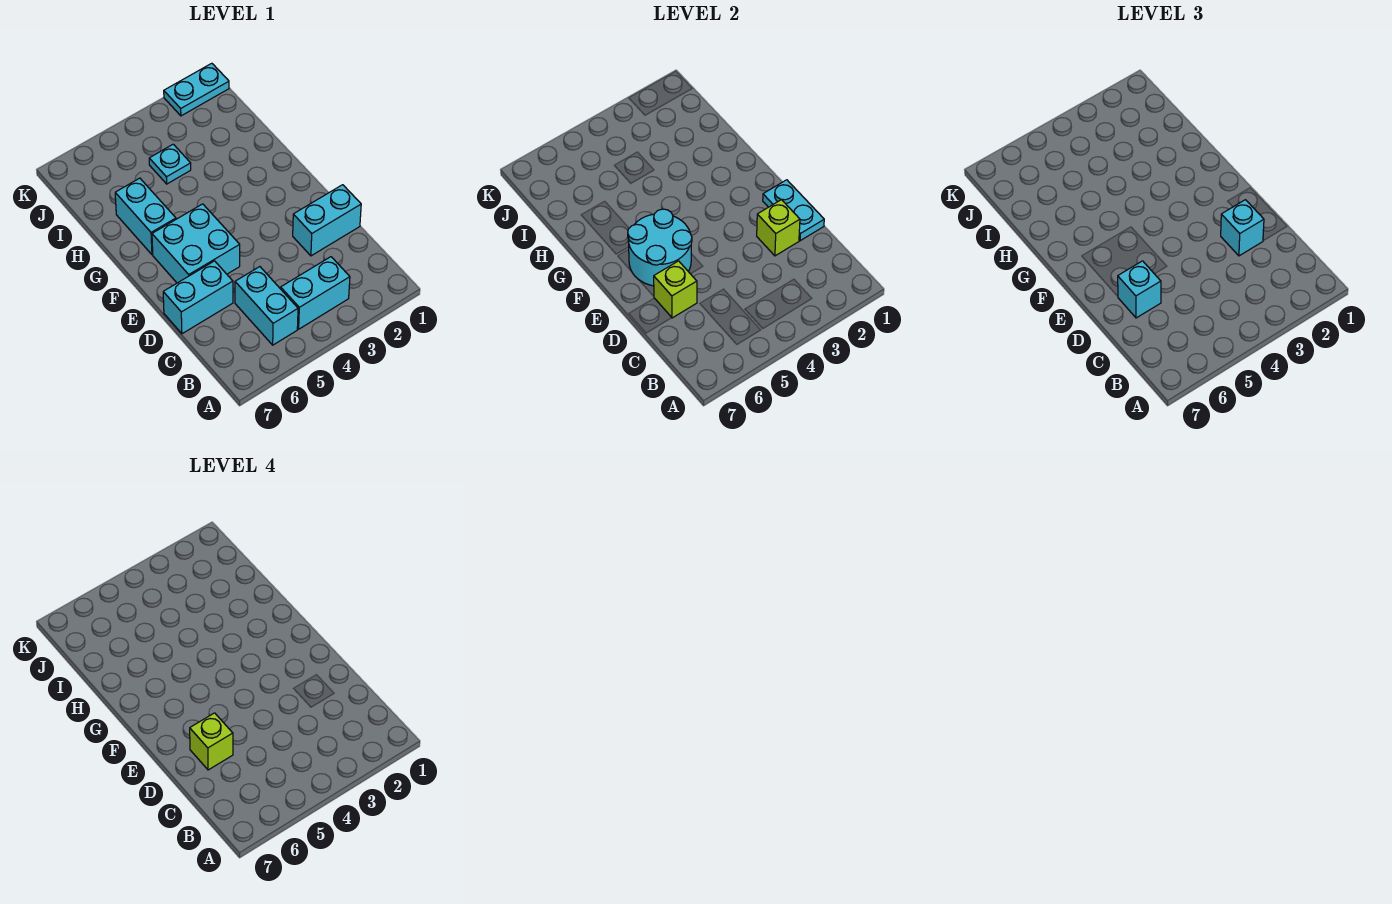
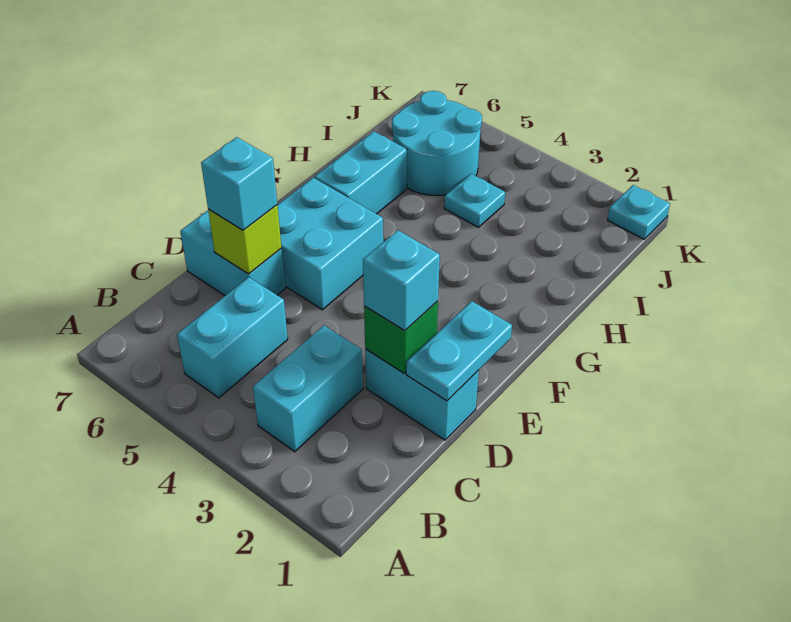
cyan 1x2 brick [281,257,350,329] -> cyan 1x2 brick turned to [253,326,363,452]
lime 1x1 brick [757,200,800,256] -> green 1x1 brick [364,301,438,373]
lime 1x1 brick [190,713,233,770] -> none
cyan 2x2 round brick [628,209,692,286] -> cyan 2x2 round brick moved to [392,91,482,195]
cyan 1x2 plate [164,63,229,116] -> cyan 1x1 plate [608,185,670,239]

